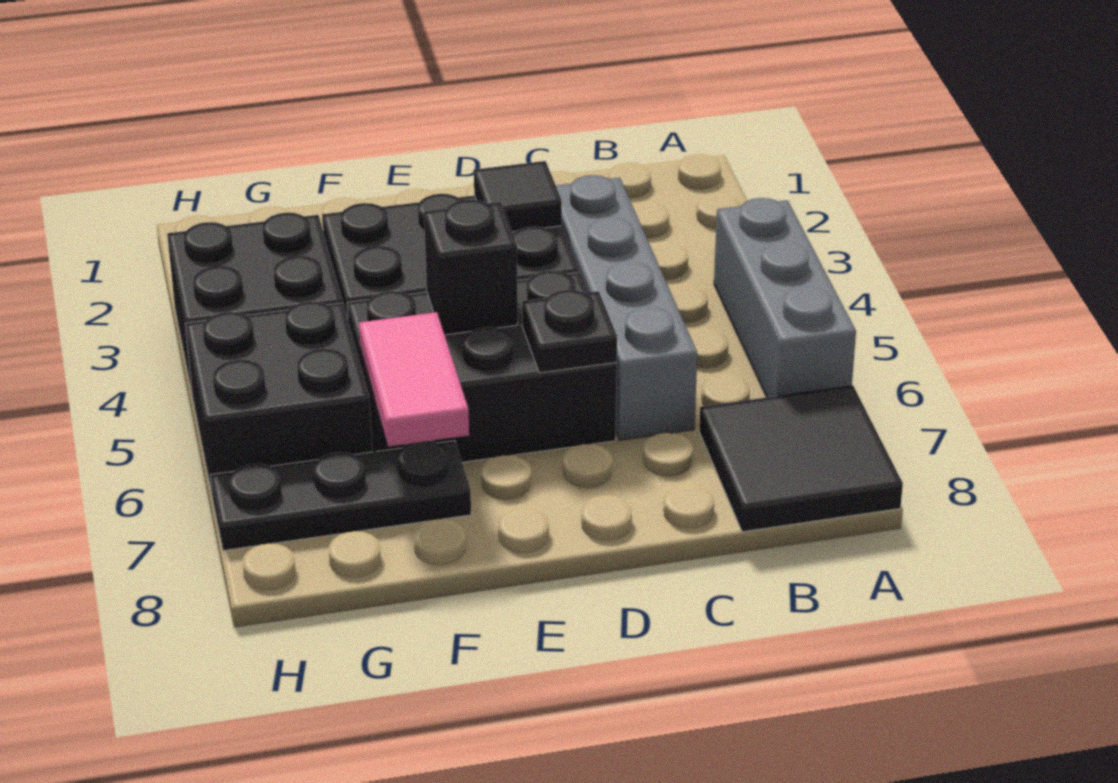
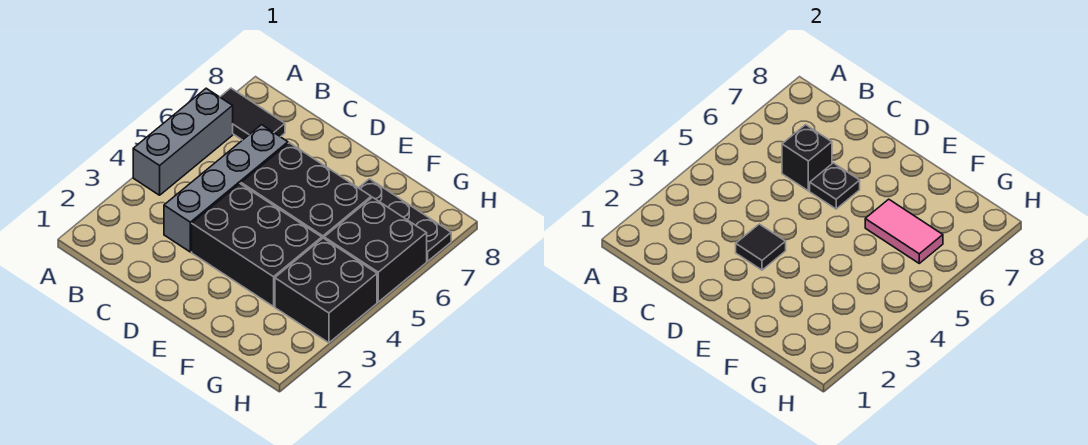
black 2x2 tile [699,386,903,532] -> black 1x2 tile [220,88,285,140]
black 1x1 brick [424,199,518,335] -> black 1x1 brick moved to [782,125,832,191]
pink 1x2 tile [359,312,469,447] -> pink 1x2 tile turned to [865,199,943,263]

